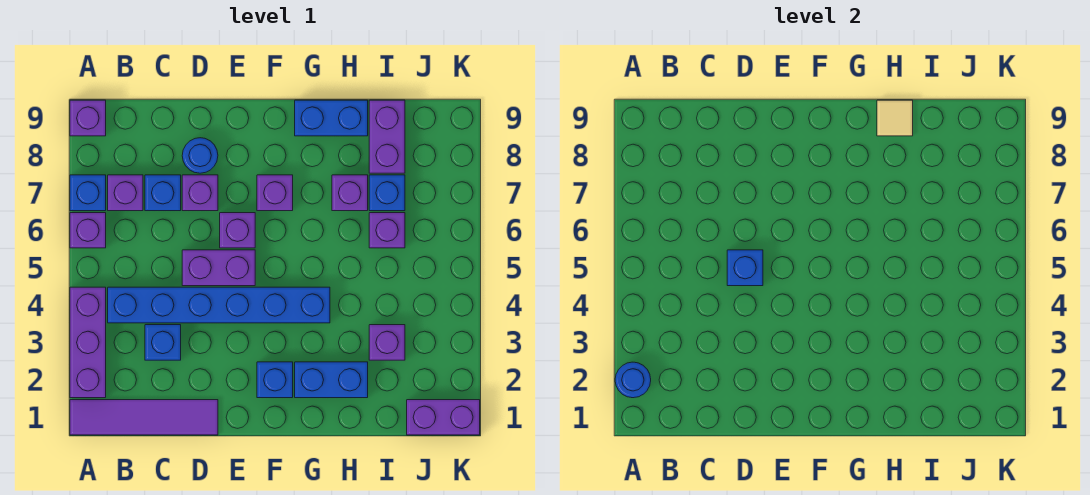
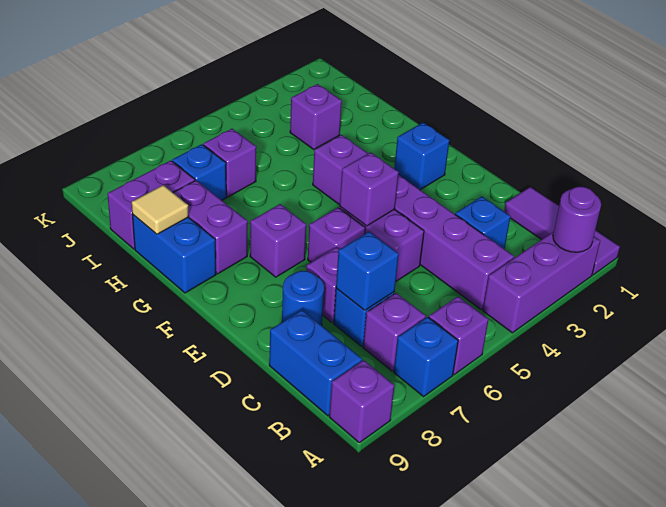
purple 1x4 tile [70,400,218,435] -> purple 1x3 tile [504,187,620,275]
blue 1x1 round brick [615,362,651,398] -> purple 1x1 round brick [553,187,601,252]
blue 1x6 brick [108,287,330,323] -> purple 1x6 brick [313,135,514,309]
blue 1x1 brick [727,250,763,286] -> blue 1x1 brick moved to [336,232,399,310]
blue 1x2 brick [295,362,368,398] -> blue 1x2 brick moved to [269,310,362,416]
purple 1x1 brick [332,175,368,211] -> purple 1x1 brick moved to [340,152,399,226]
purple 1x2 brick [407,400,480,435] -> purple 1x2 brick moved to [173,180,248,274]

